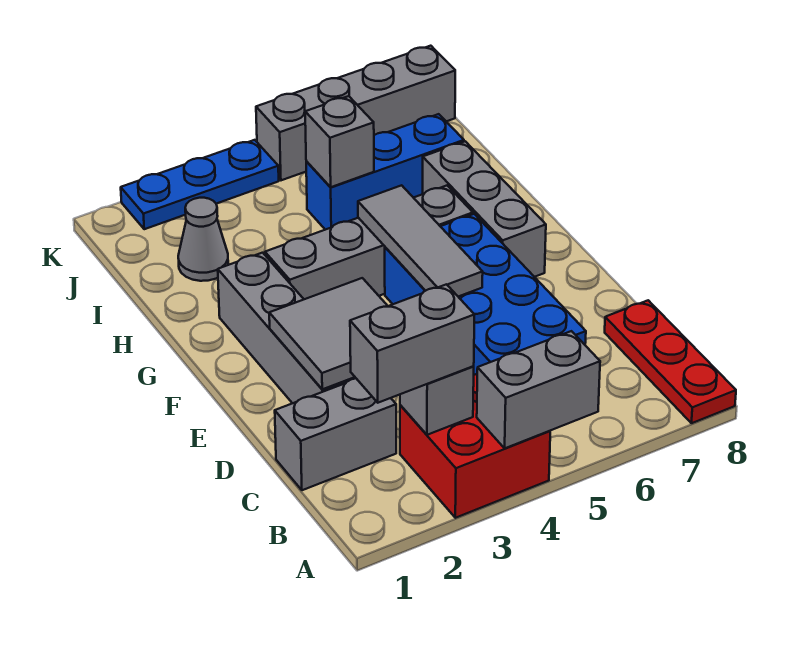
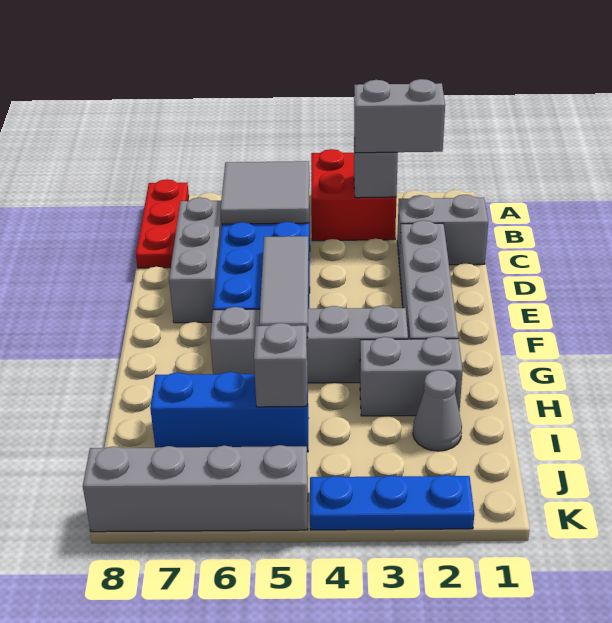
grey 1x2 brick [477,331,600,448] -> grey 1x2 brick moved to [360,336,463,416]
grey 2x2 tile [269,278,388,389] -> grey 2x2 tile moved to [221,161,309,224]
grey 1x3 brick [423,141,546,277] -> grey 1x3 brick moved to [169,198,222,323]

